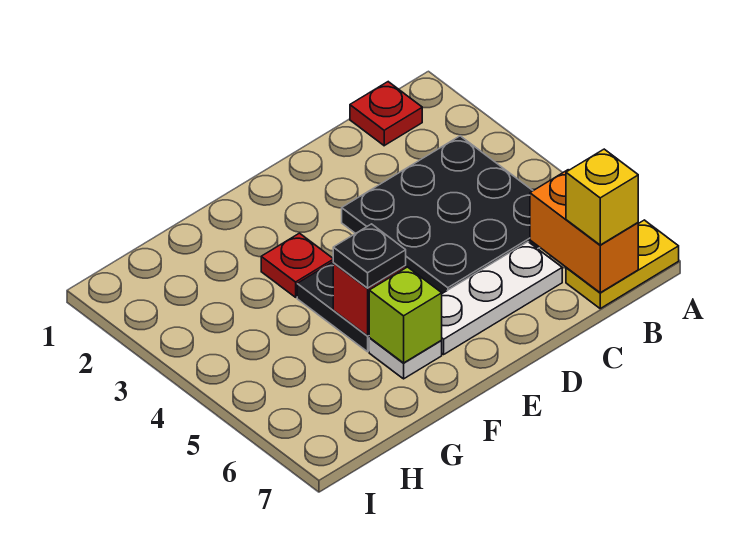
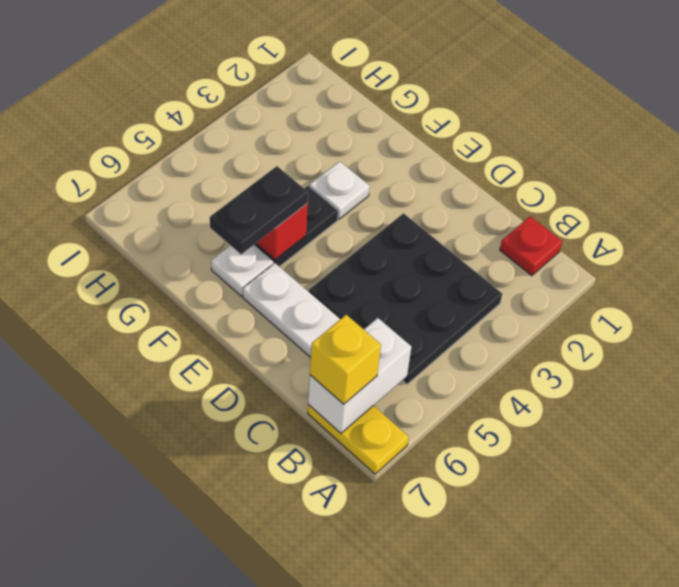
orange 1x2 brick [530,170,638,293] -> white 1x2 brick [308,318,411,433]
red 1x1 plate [261,233,333,297] -> white 1x1 plate [310,161,370,219]
black 1x1 plate [333,224,406,288] -> black 1x2 plate [210,166,308,254]
lime 1x1 brick [369,267,442,363] -> none

